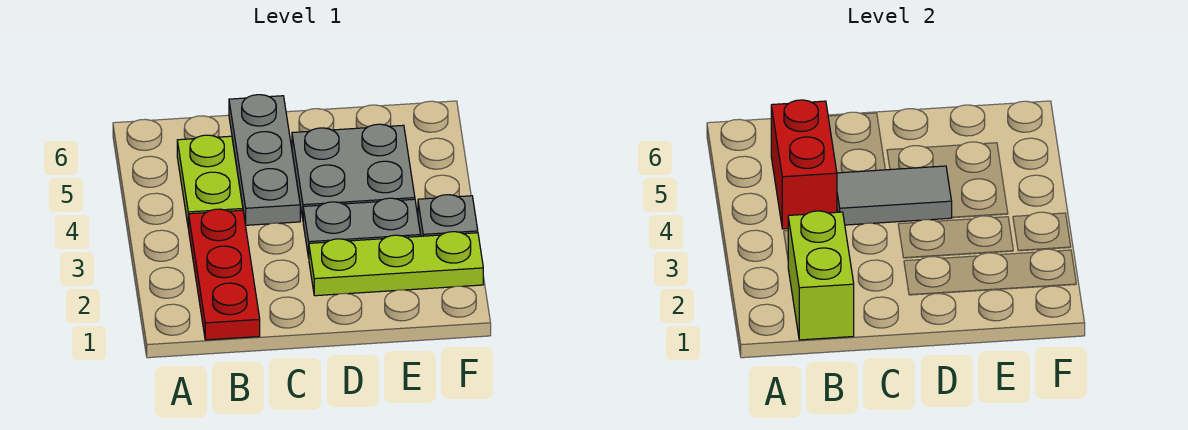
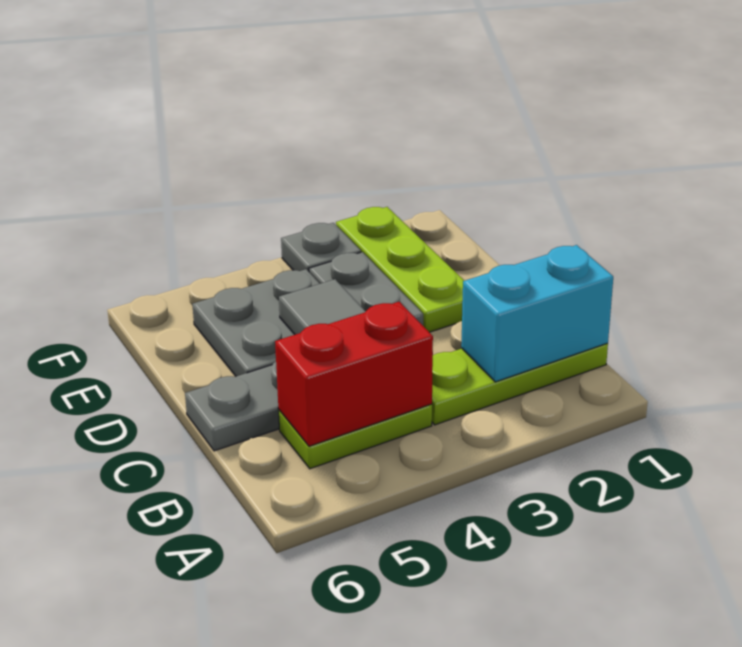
red 1x3 plate [189,209,260,340] -> lime 1x3 plate [432,343,608,425]
lime 1x2 brick [788,211,854,340] -> cyan 1x2 brick [461,245,613,382]

